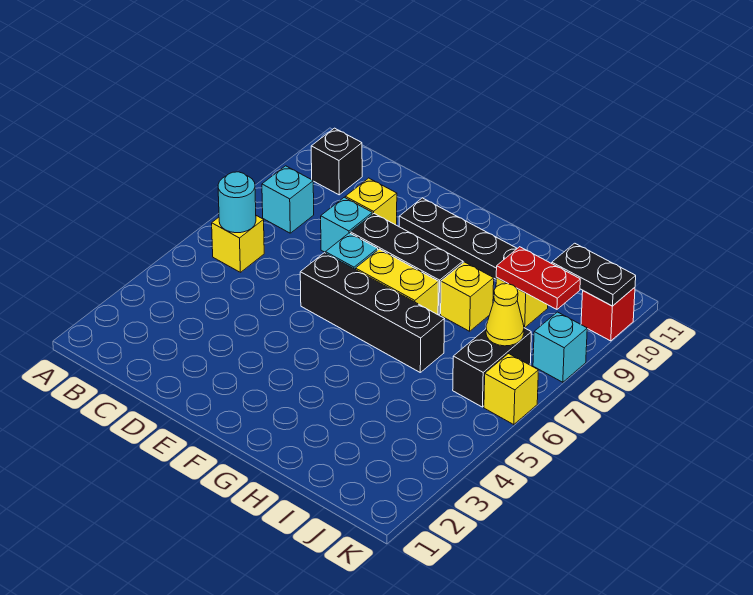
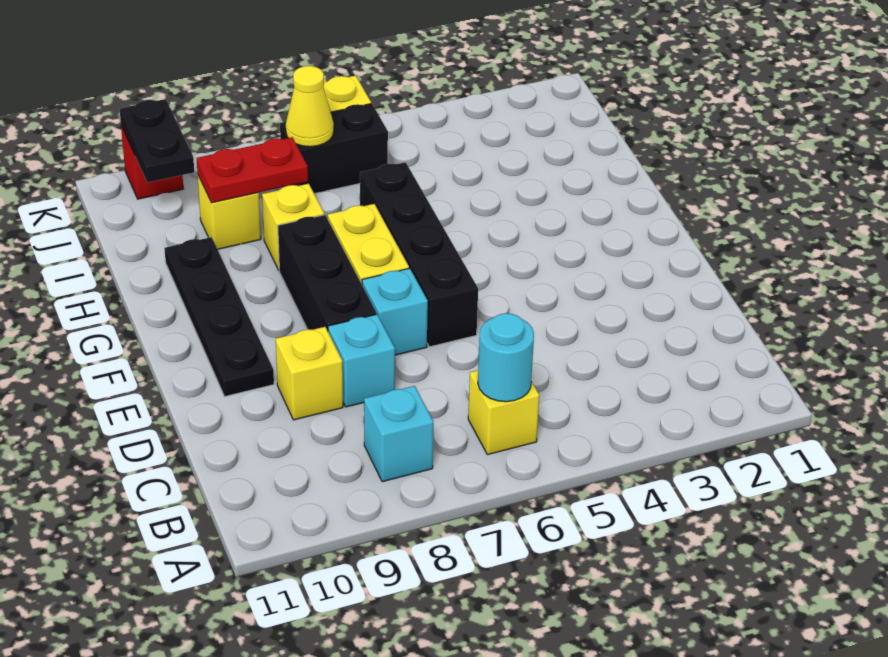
black 1x1 brick [311,128,362,195] -> none
red 1x2 plate [496,247,580,309] -> red 1x2 plate turned to [197,137,308,203]
cyan 1x1 brick [533,312,587,382] -> none

